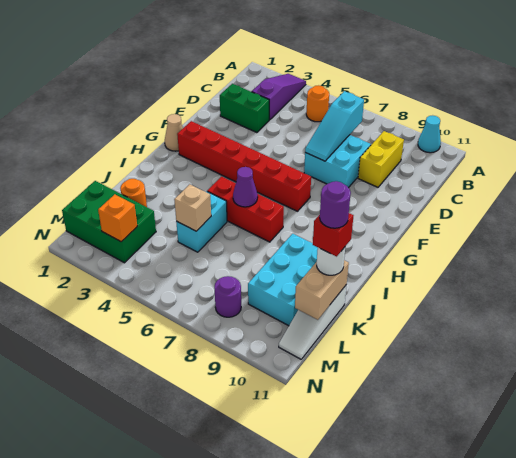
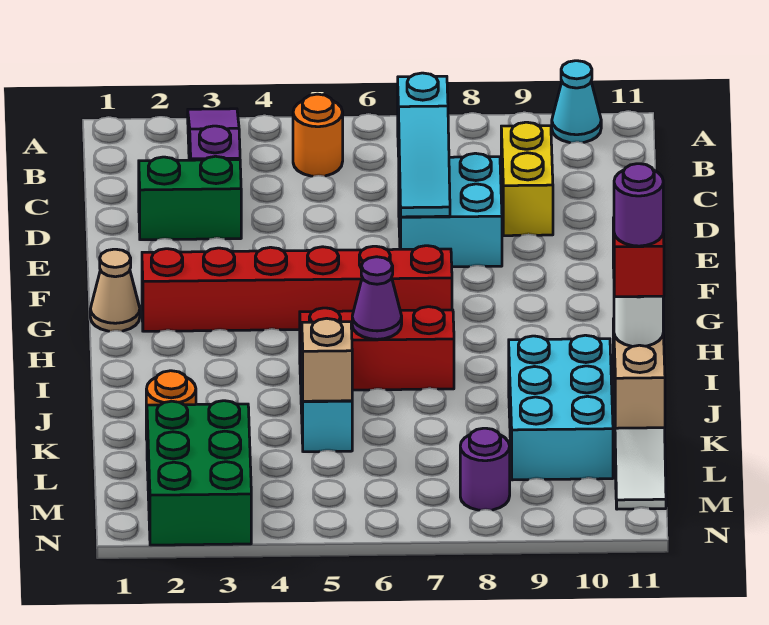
green 2x3 brick [62,181,156,263] -> green 2x3 brick turned to [147,401,251,545]
orange 1x1 brick [98,194,137,242] -> none

